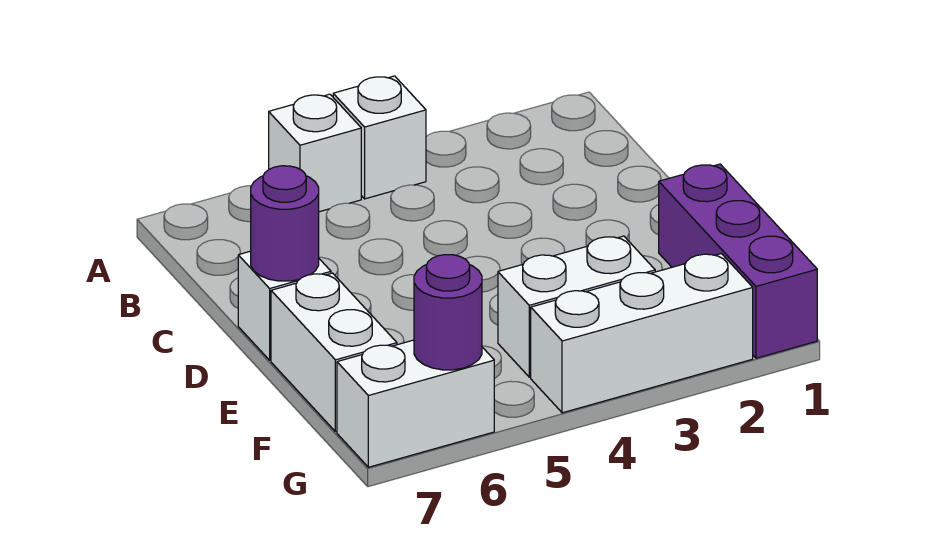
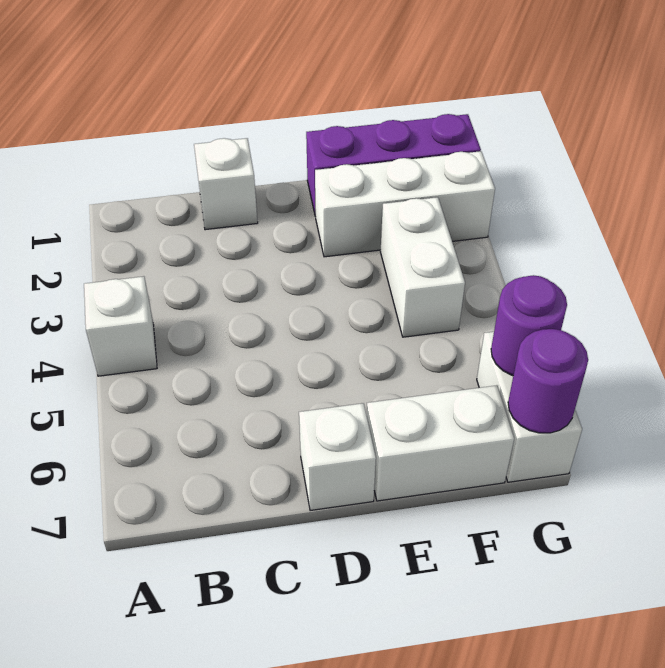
white 1x1 brick [269,94,361,212] -> white 1x1 brick moved to [194,138,258,230]
purple 1x1 round brick [251,166,319,281] -> purple 1x1 round brick moved to [508,329,588,433]
white 1x3 brick [531,254,753,413] -> white 1x3 brick turned to [315,151,495,257]

